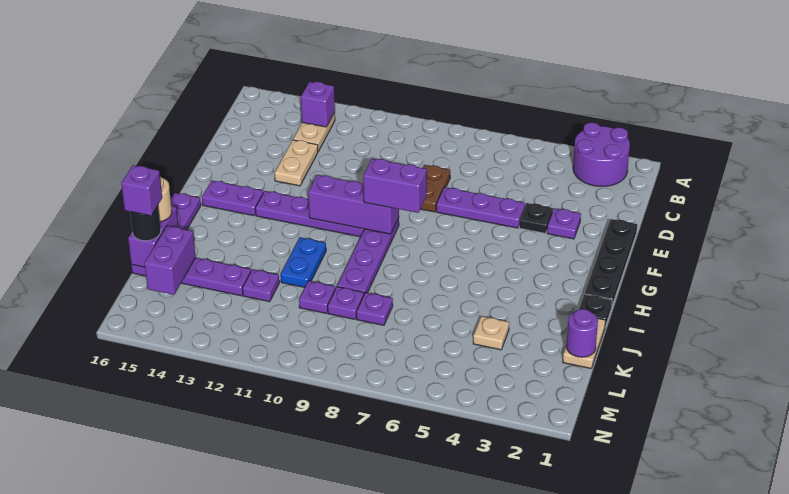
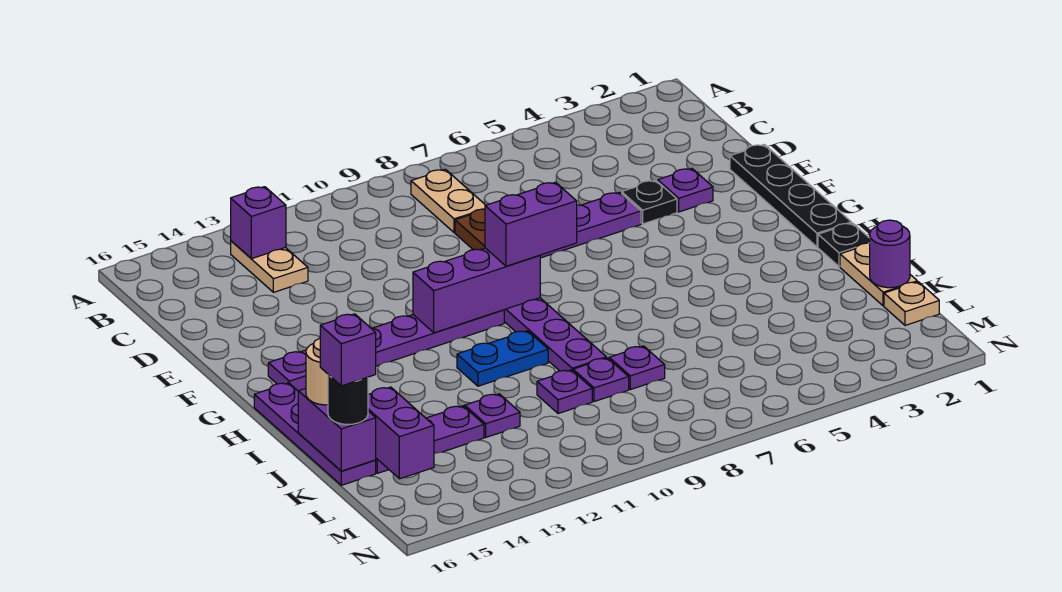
purple 2x2 round brick [573,123,630,186] -> none
tan 1x2 plate [275,140,318,186] -> tan 1x2 plate moved to [411,169,485,233]
blue 1x2 plate [281,238,326,287] -> blue 1x2 plate turned to [457,331,548,386]
tan 1x1 plate [473,316,509,350] -> tan 1x1 plate moved to [884,282,939,325]

